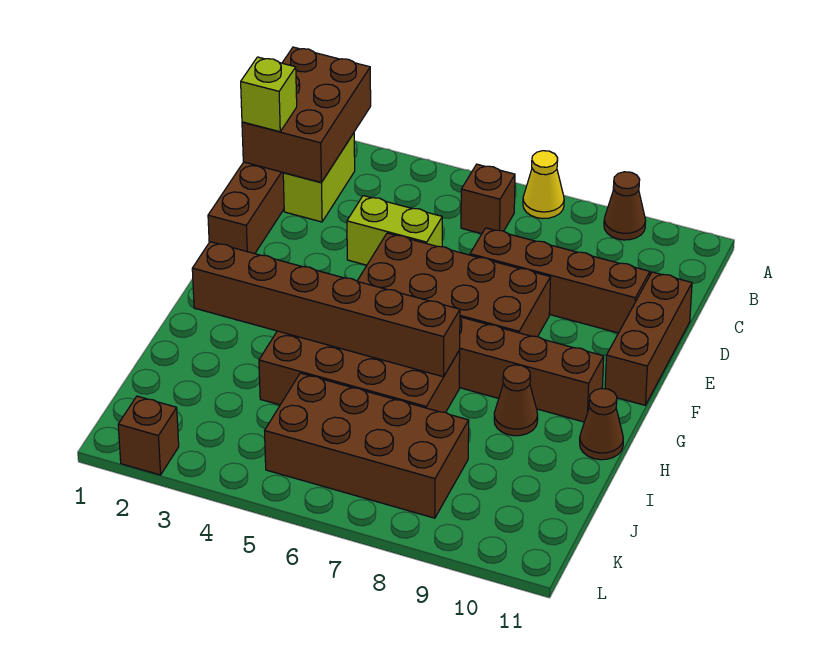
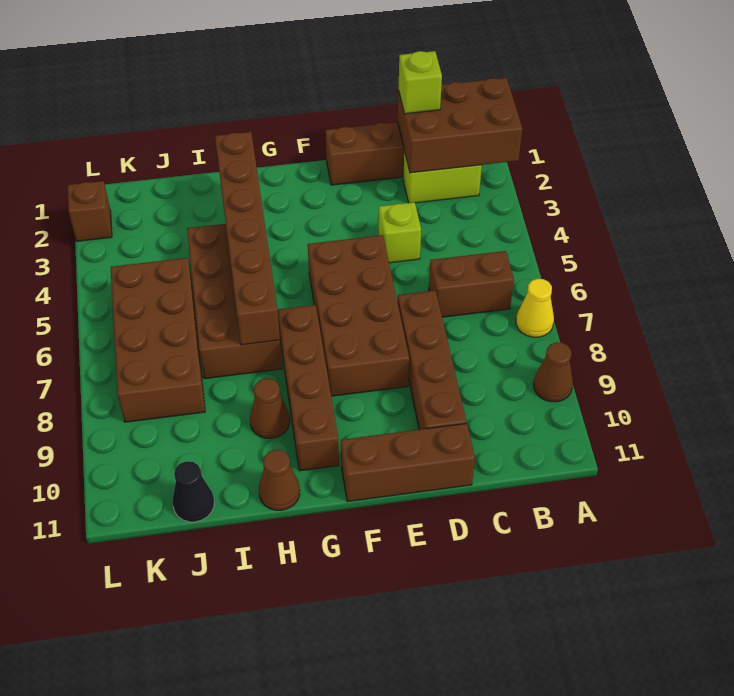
brown 1x1 brick [461,164,515,234] -> brown 1x2 brick [429,251,514,317]
lime 1x2 brick [347,196,442,265] -> lime 1x1 brick [379,202,421,263]
none -> black 1x1 cone [172,461,214,522]

